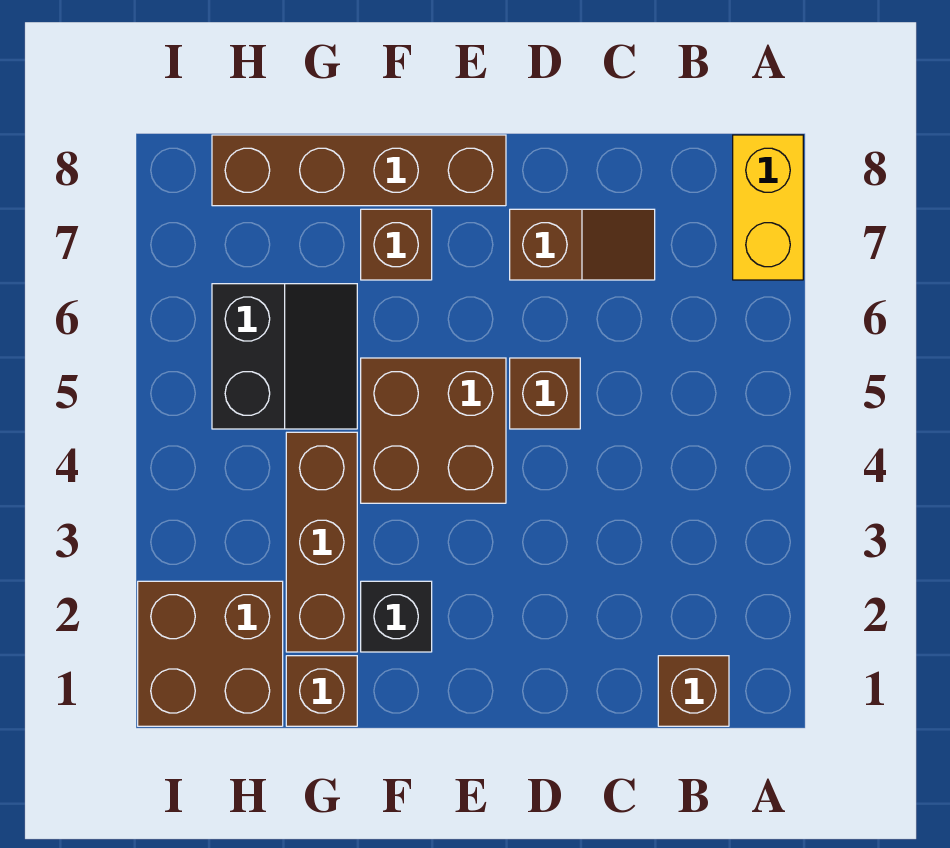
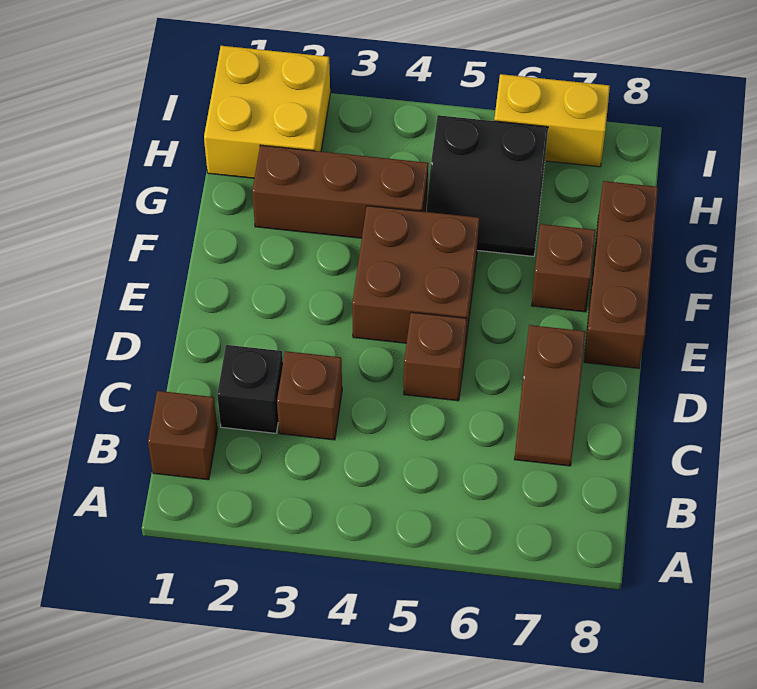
yellow 1x2 brick [733,135,803,280] -> yellow 1x2 brick moved to [494,74,610,167]
brown 1x4 brick [212,135,506,206] -> brown 1x3 brick [584,181,658,368]
black 1x1 brick [361,581,432,652] -> black 1x1 brick moved to [217,345,283,433]
brown 1x1 brick [286,656,357,726] -> brown 1x1 brick moved to [277,351,342,440]
brown 2x2 brick [138,581,283,726] -> yellow 2x2 brick [204,46,330,178]

